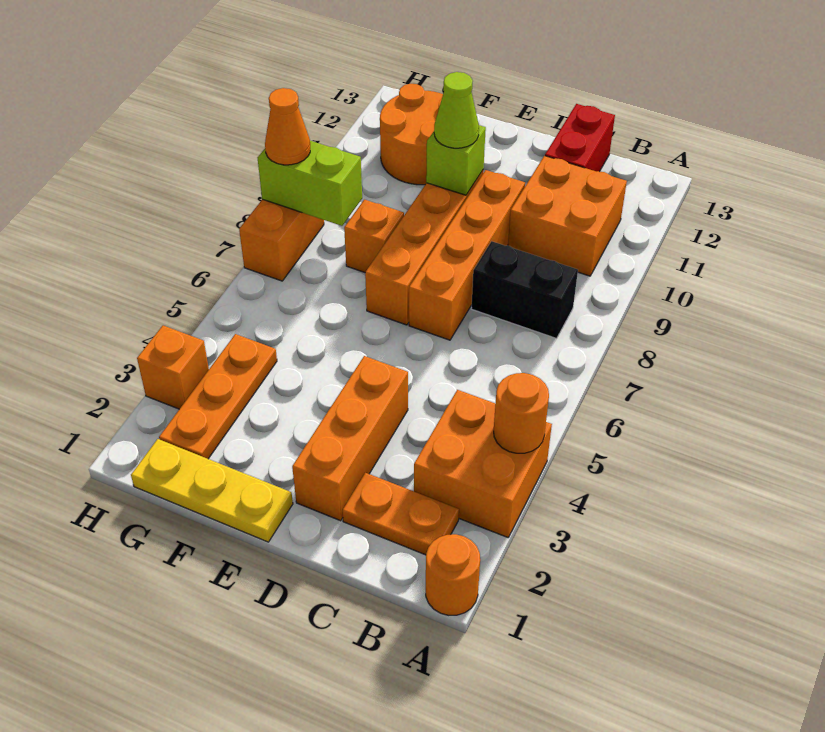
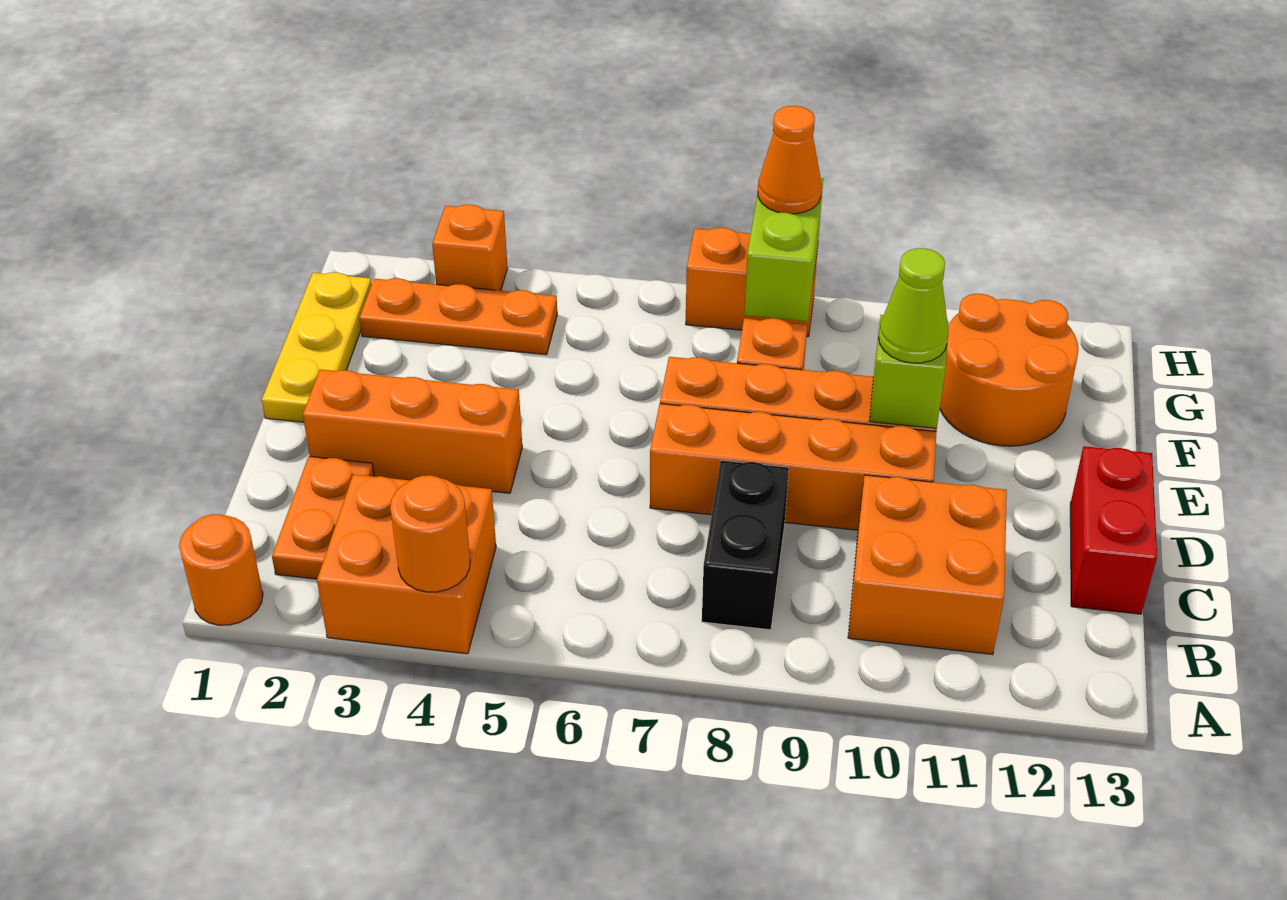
red 1x2 brick [545,104,615,172] -> red 1x2 brick turned to [1070,446,1157,614]

